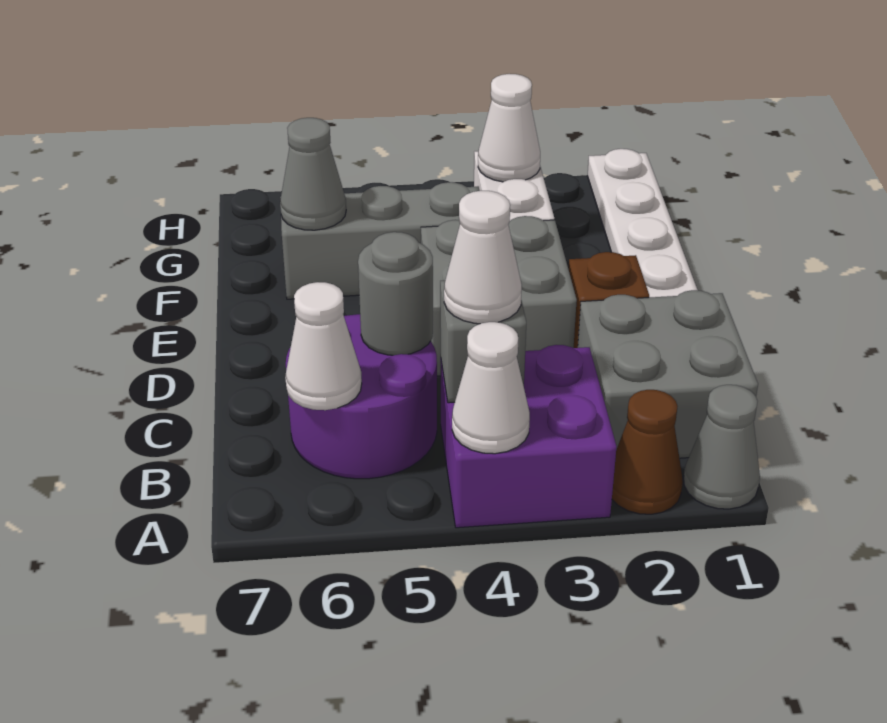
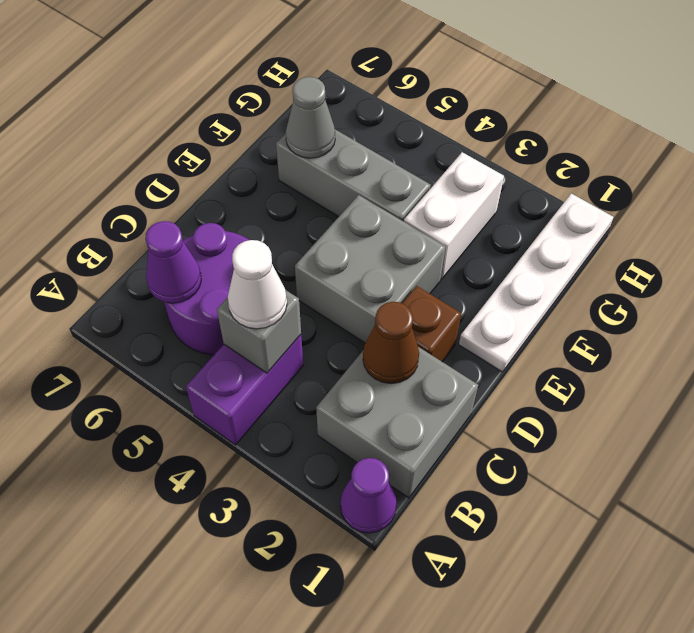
grey 1x1 cone [684,385,760,509] -> purple 1x1 cone [340,458,397,533]
brown 1x1 cone [612,390,683,514] -> brown 1x1 cone moved to [363,302,419,384]
purple 2x2 brick [441,345,616,528] -> purple 1x2 brick [186,335,303,445]
white 1x1 cone [452,322,530,454] -> none
white 1x1 cone [285,282,362,410] -> purple 1x1 cone [145,221,201,303]
grey 1x1 round brick [358,232,433,355] -> none
white 1x1 cone [478,74,540,182] -> none

